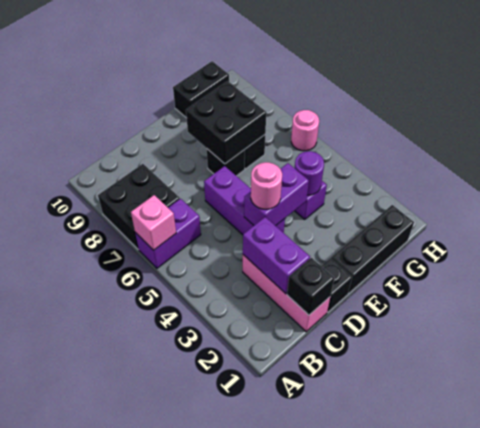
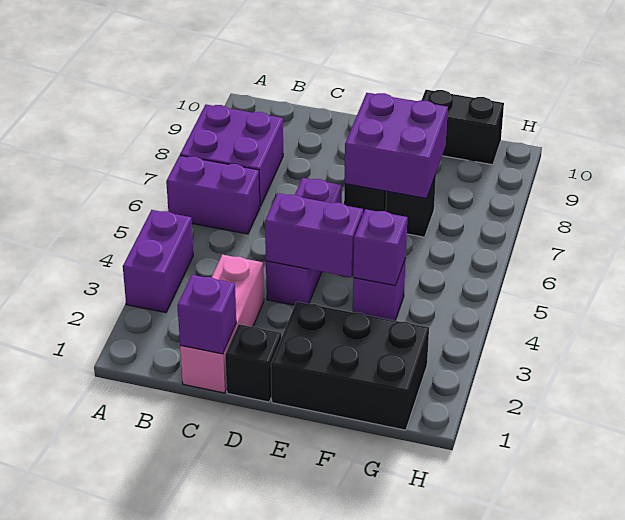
pink 1x1 brick [131,195,176,250] -> none
black 2x2 brick [98,164,180,250] -> purple 2x2 brick [180,105,283,206]
black 1x1 brick [287,258,334,315] -> purple 1x1 brick [177,275,236,354]
purple 1x2 brick [243,217,310,294] -> purple 1x2 brick moved to [123,210,193,313]
pink 1x1 round brick [251,162,282,209] -> none
black 1x3 brick [331,205,414,293] -> black 2x3 brick [271,302,429,430]
black 2x2 brick [186,81,266,164] -> purple 2x2 brick [344,93,448,198]
purple 1x1 round brick [295,151,324,195] -> purple 1x1 brick [353,209,407,285]
pink 1x1 round brick [291,110,319,151] -> none

